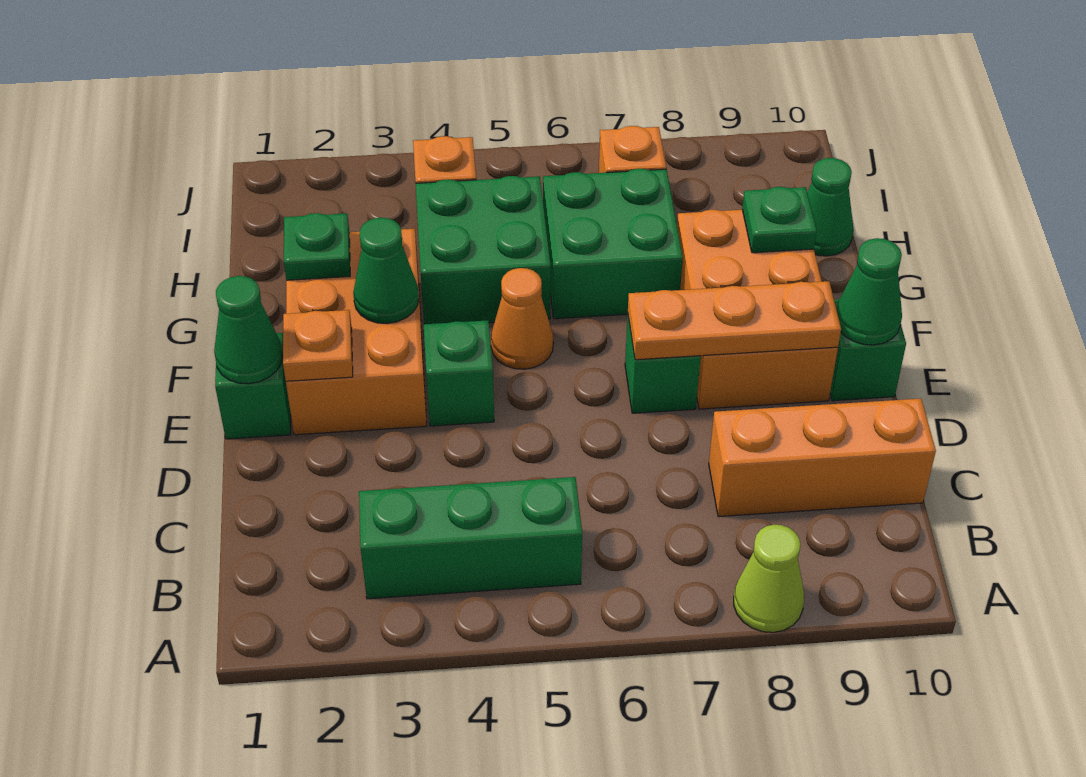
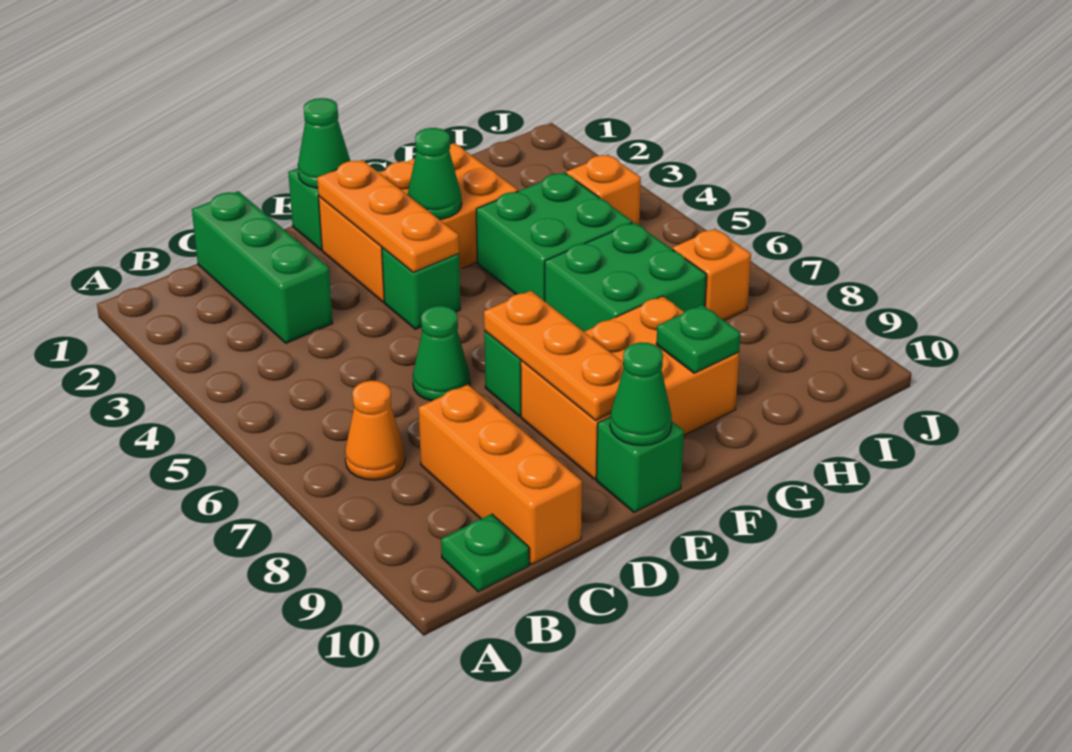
lime 1x1 cone [734,525,804,632] -> none
green 1x3 brick [359,477,582,599] -> green 1x3 brick moved to [192,191,333,343]
orange 1x1 plate [283,310,353,381] -> orange 1x3 plate [317,160,459,272]
orange 1x1 cone [491,268,553,369] -> orange 1x1 cone moved to [345,381,405,480]
green 1x1 plate [284,213,350,280] -> green 1x1 plate moved to [441,514,529,592]
green 1x1 cone [807,158,853,256] -> green 1x1 cone moved to [413,306,470,401]

